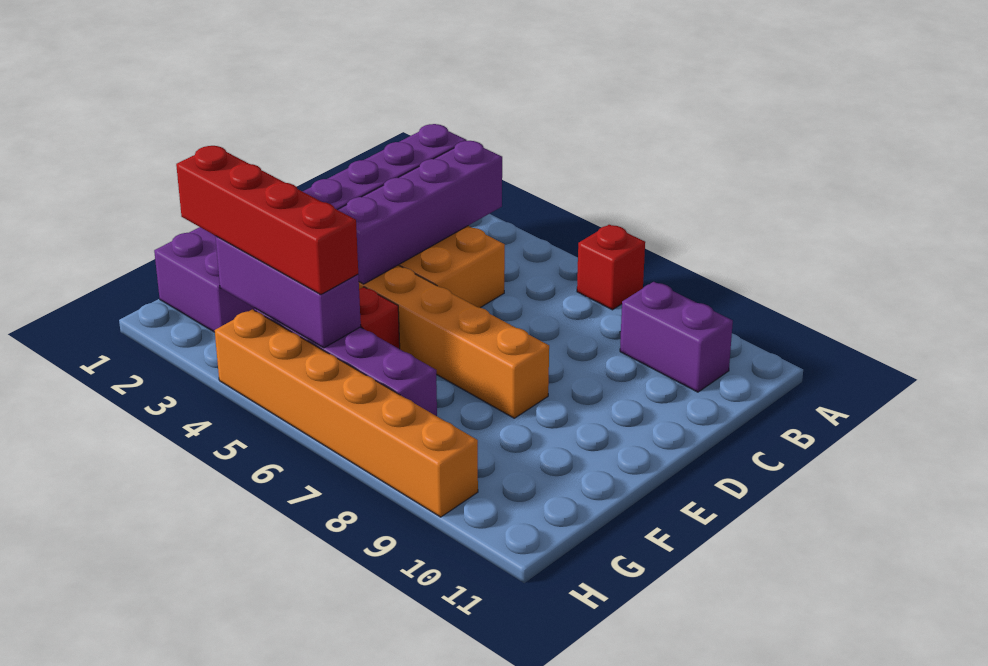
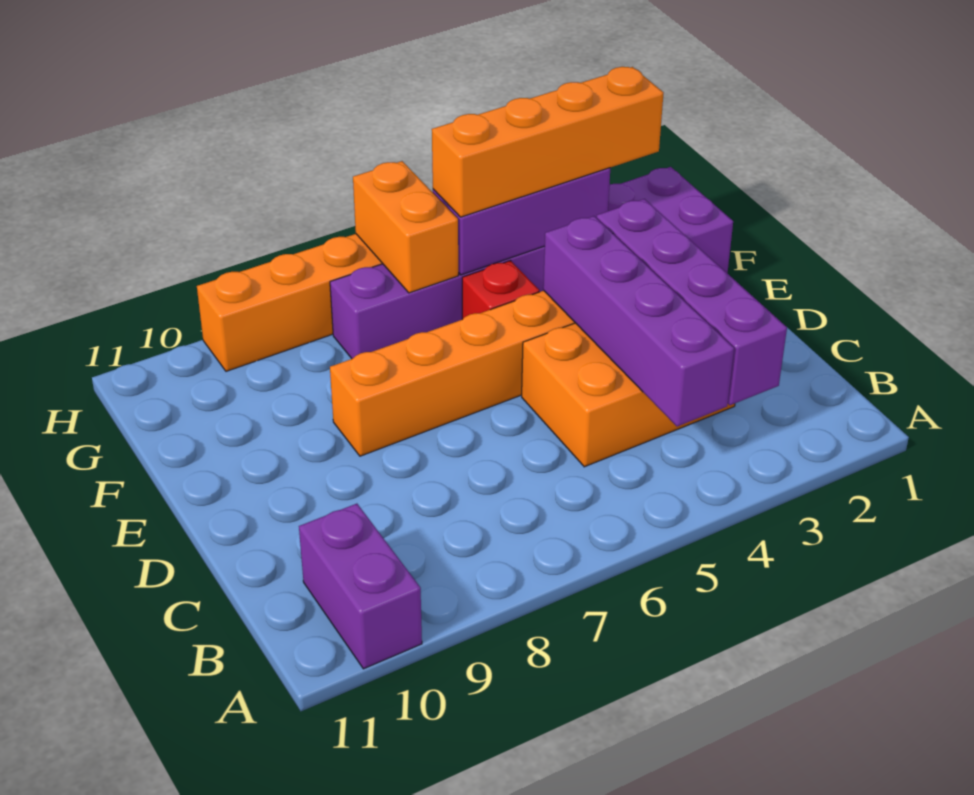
red 1x1 brick [577,225,645,310] -> none
purple 1x2 brick [620,282,733,392] -> purple 1x2 brick turned to [299,504,422,669]
red 1x4 brick [176,146,358,295] -> orange 1x4 brick [432,67,663,217]
none -> orange 1x2 brick [353,161,458,293]

